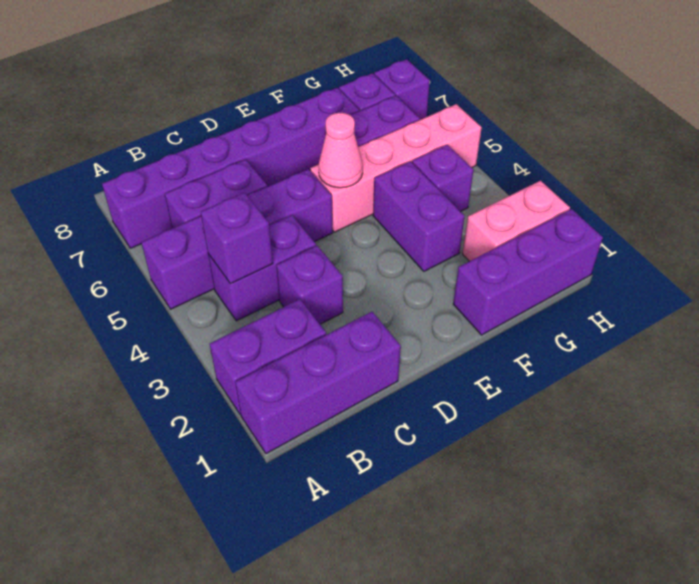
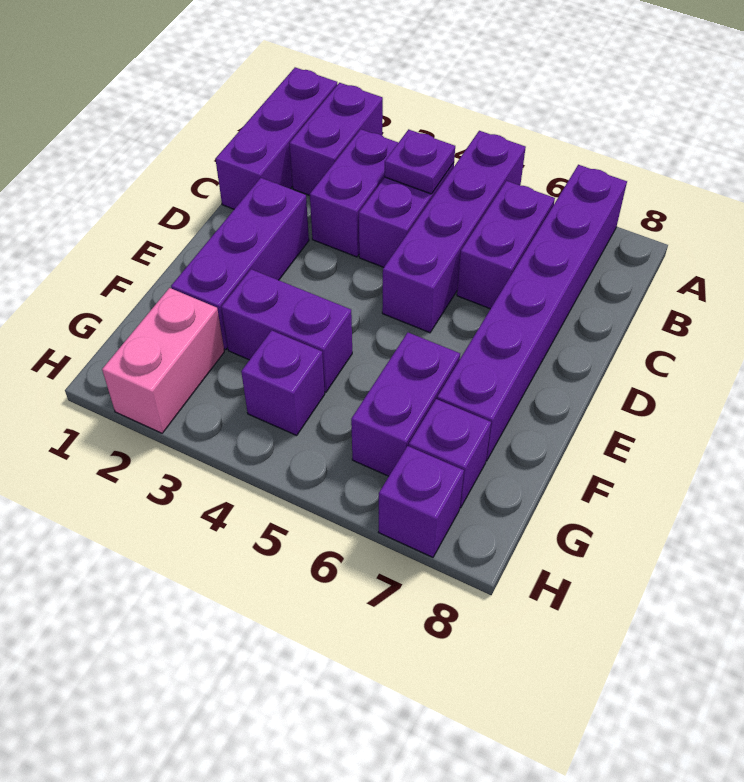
purple 1x1 brick [201,193,273,284] -> purple 1x1 plate [385,129,455,194]
purple 1x1 brick [276,246,343,324] -> purple 1x2 brick [310,129,398,257]
pink 1x4 brick [310,104,482,232] -> none
pink 1x1 cone [318,113,363,188] -> none
purple 1x3 brick [453,209,603,335] -> purple 1x3 brick moved to [171,178,309,350]

